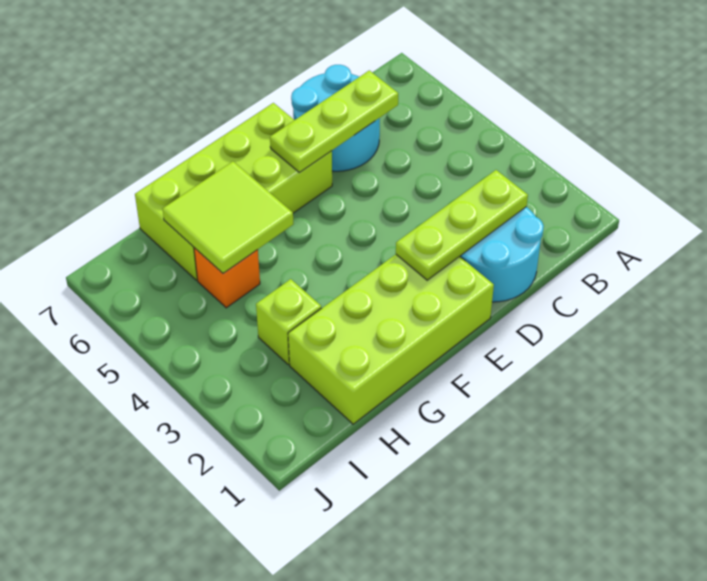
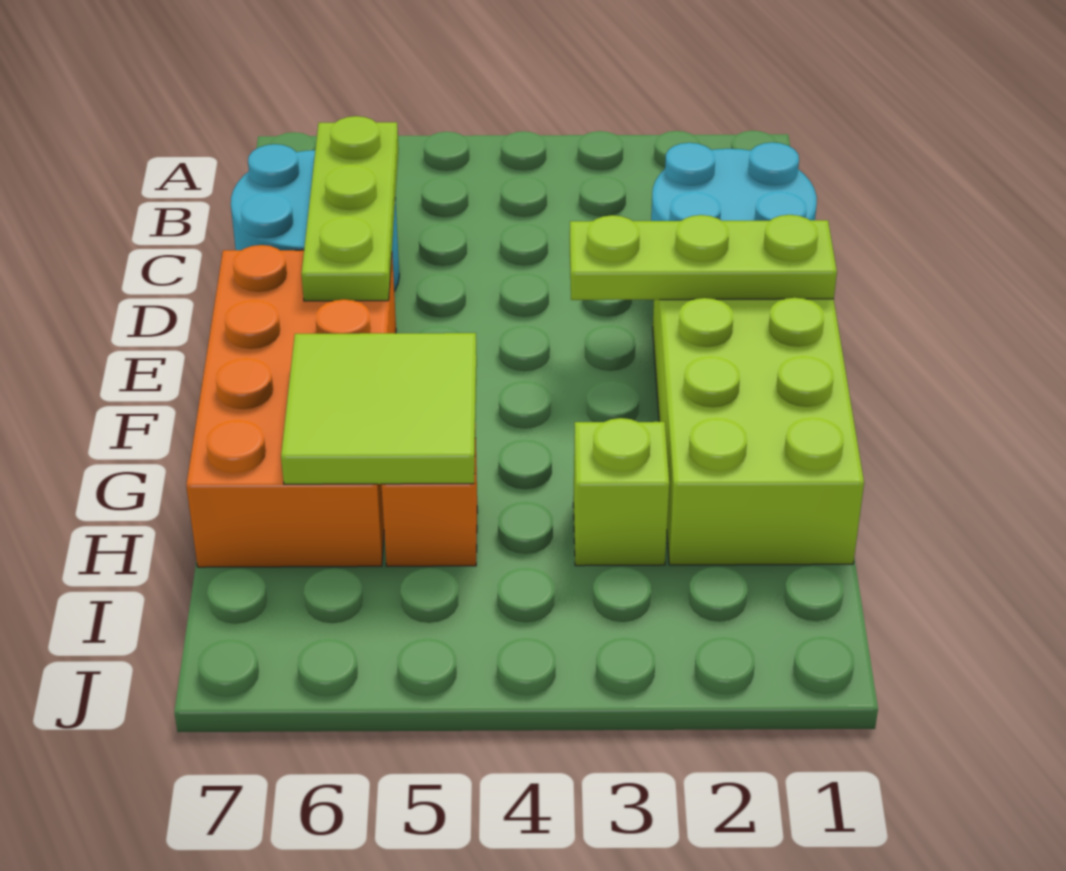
lime 1x3 plate [396,170,528,280] -> lime 1x3 plate turned to [570,215,837,300]
lime 2x4 brick [135,103,332,280] -> orange 2x4 brick [186,245,396,567]

